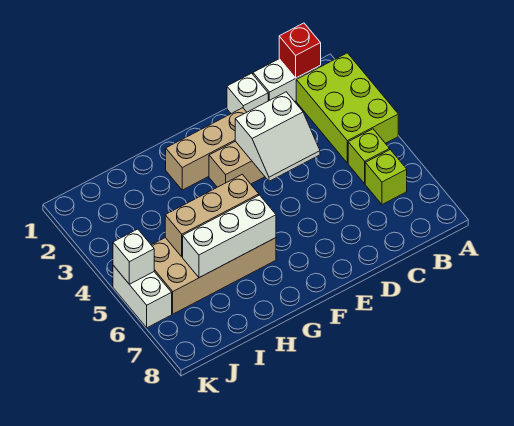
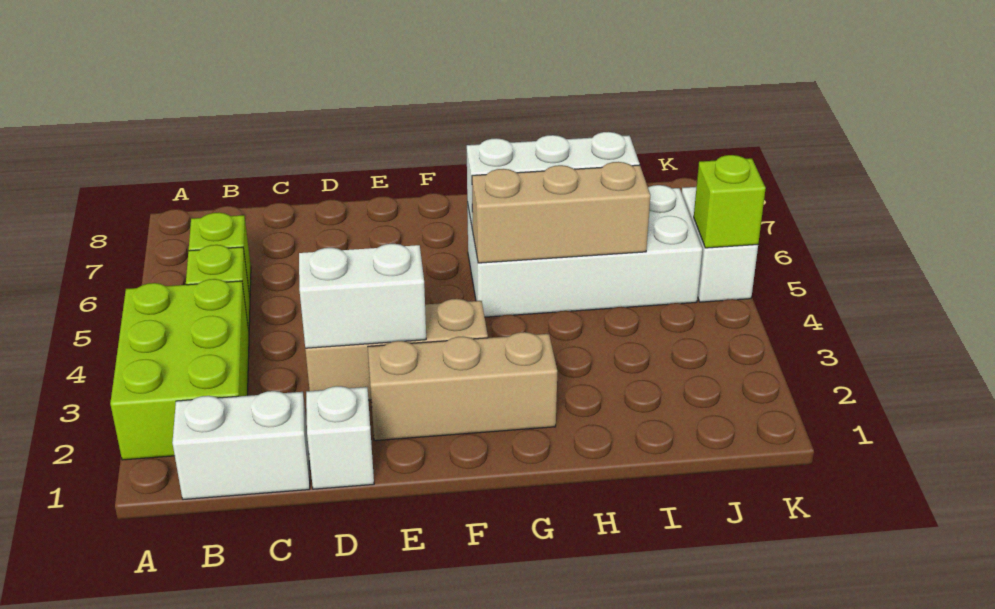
red 1x1 brick [279,23,321,78] -> none
tan 2x4 brick [152,238,276,314] -> white 2x4 brick [467,185,702,317]
white 1x1 brick [113,229,154,284] -> lime 1x1 brick [694,155,766,248]

